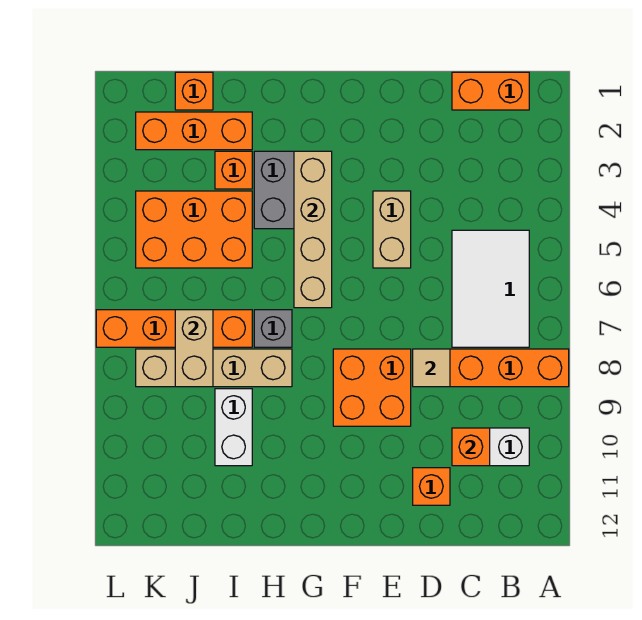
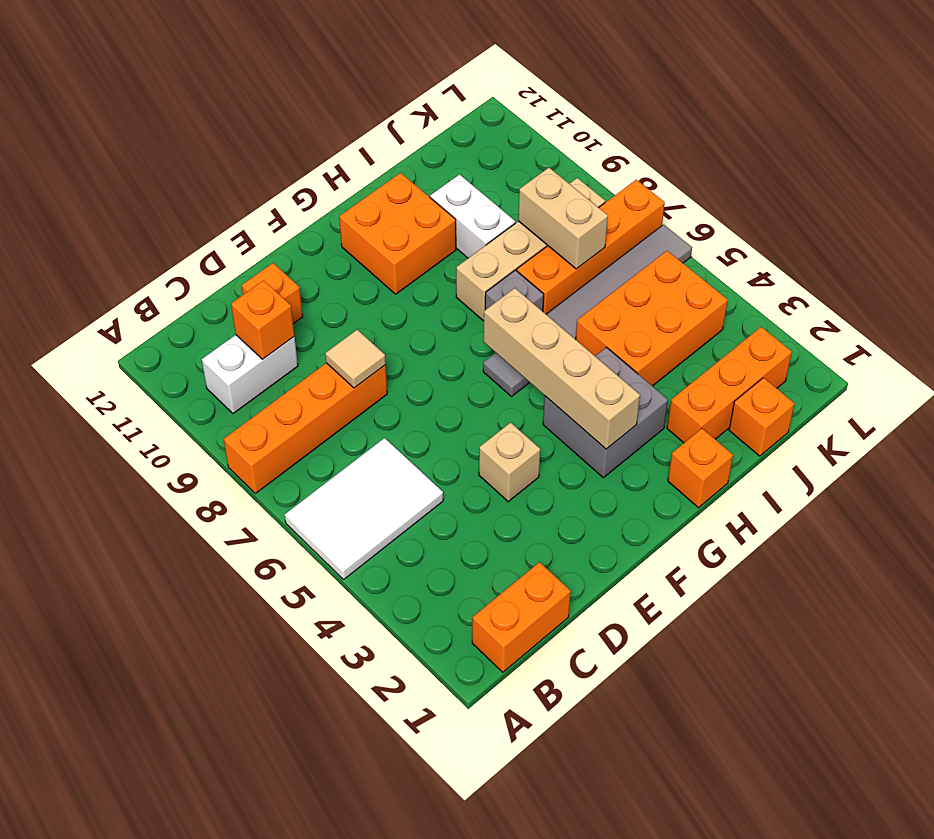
white 2x3 tile [452,230,529,347] -> white 2x3 tile turned to [285,438,443,579]
tan 1x2 brick [373,191,411,268] -> tan 1x1 brick [479,422,540,502]
orange 2x2 brick [333,349,411,426] -> orange 2x2 brick moved to [339,173,456,294]
none -> grey 1x6 tile [483,224,692,396]
orange 1x1 brick [215,151,252,189] -> orange 1x1 brick moved to [668,429,733,508]

